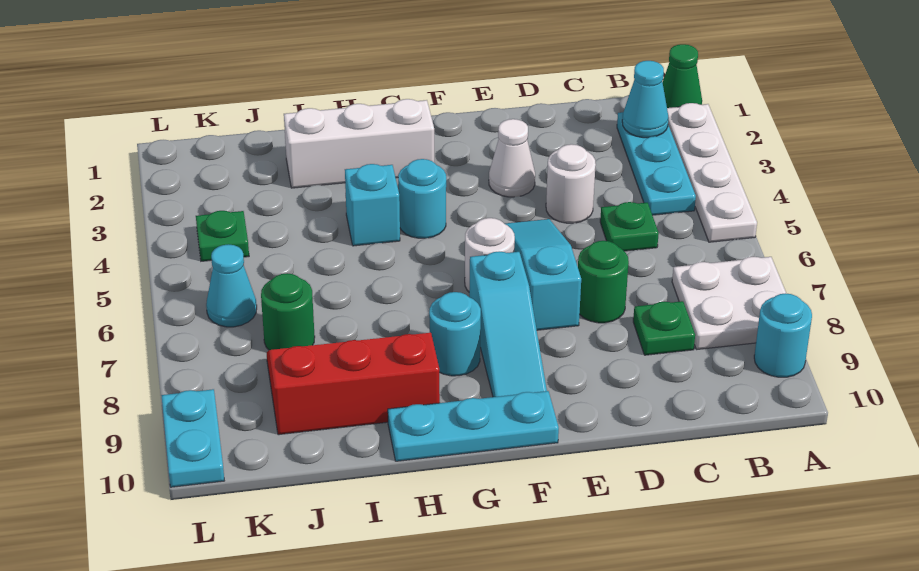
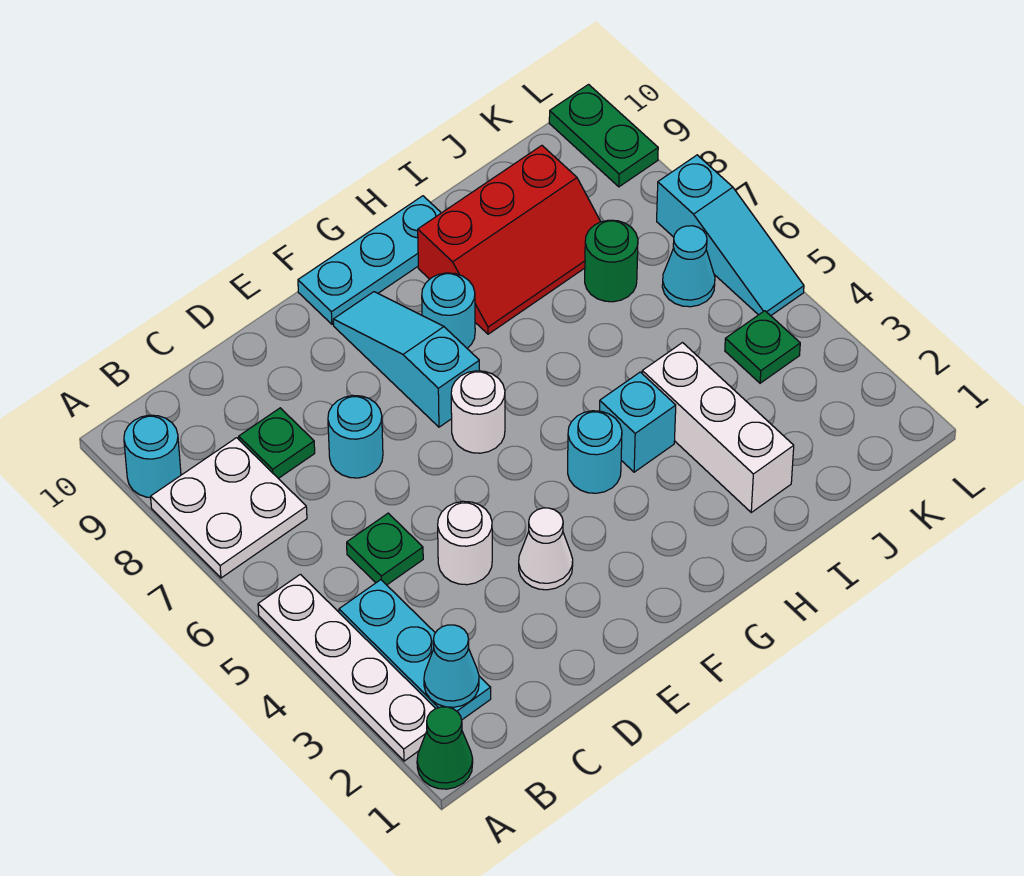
green 1x1 round brick [578,241,629,323] -> cyan 1x1 round brick [328,396,383,478]
cyan 1x3 slope [505,219,581,330] -> cyan 1x3 slope moved to [657,155,804,316]
white 1x3 brick [284,99,434,188] -> white 1x3 brick turned to [642,343,794,512]
cyan 1x2 plate [161,389,224,487] -> green 1x2 plate [549,85,658,187]

